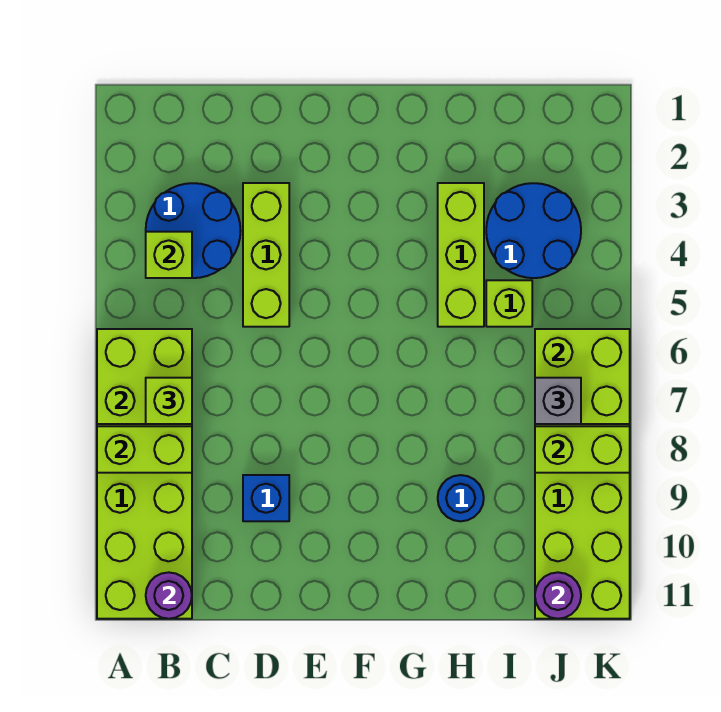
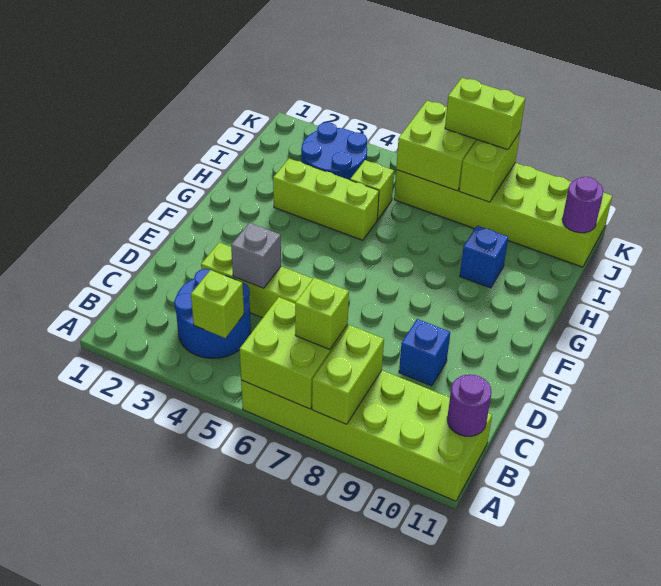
blue 1x1 round brick [438,475,484,521] -> blue 1x1 brick [460,226,508,288]
grey 1x1 brick [535,378,581,424] -> grey 1x1 brick moved to [231,223,281,288]
none -> lime 1x2 brick [445,78,525,150]

